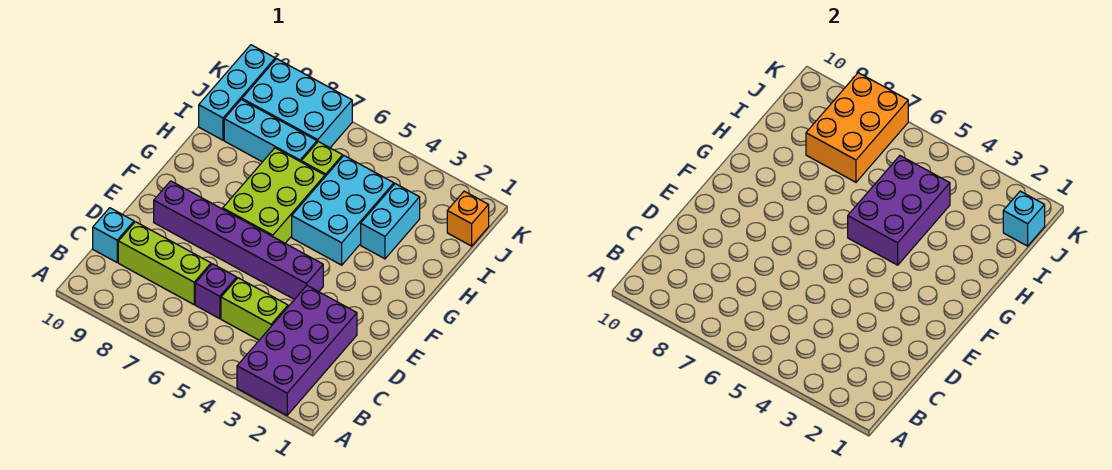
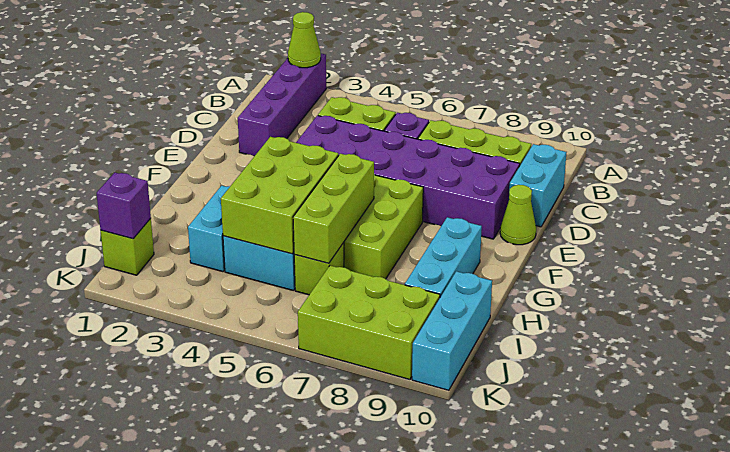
purple 2x4 brick [237,286,357,415] -> purple 1x4 brick [238,54,326,156]
none -> lime 1x1 cone [288,12,321,68]
cyan 1x1 brick [93,208,134,262] -> cyan 1x2 brick [509,144,566,227]
purple 1x6 brick [154,181,323,300] -> purple 2x6 brick [296,116,520,239]
none -> lime 1x1 cone [500,185,536,245]
purple 2x3 brick [848,156,950,265] -> lime 2x3 brick [221,137,339,254]
none -> lime 1x3 brick [293,154,374,263]
cyan 1x3 brick [224,99,317,162] -> cyan 1x3 brick turned to [405,217,482,297]
orange 2x3 brick [806,73,908,182] -> none
orange 1x1 brick [447,191,489,246] -> lime 1x1 brick [101,218,154,275]
cyan 1x1 brick [1003,191,1045,246] -> purple 1x1 brick [97,173,151,239]
cyan 2x3 brick [242,59,352,148] -> lime 2x3 brick [298,266,440,380]

